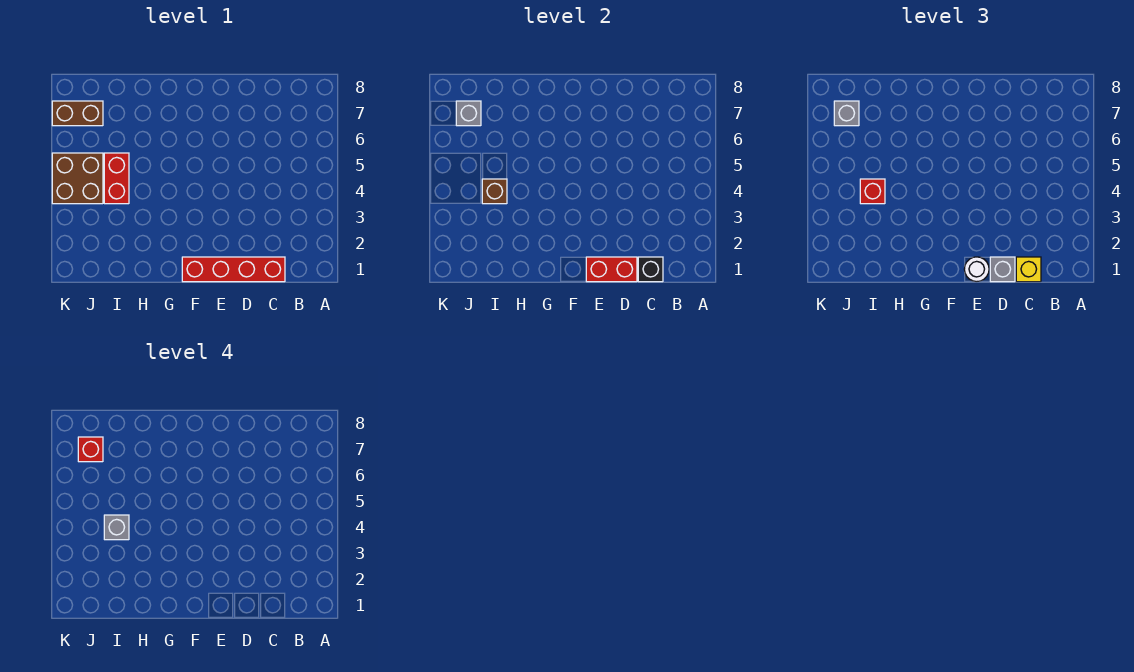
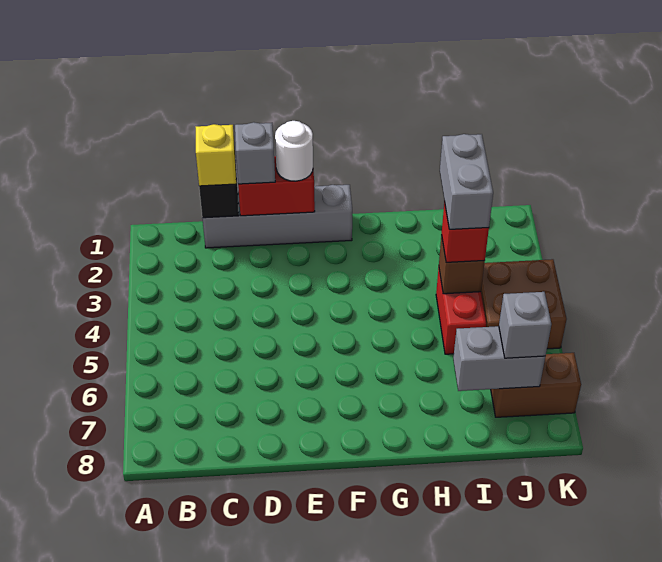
red 1x4 brick [182,257,285,282] -> grey 1x4 brick [202,185,352,248]
grey 1x1 brick [104,515,129,540] -> grey 1x2 brick [440,134,493,229]
grey 1x1 brick [456,101,481,126] -> grey 1x2 brick [453,326,545,391]
red 1x1 brick [78,437,103,462] -> none

